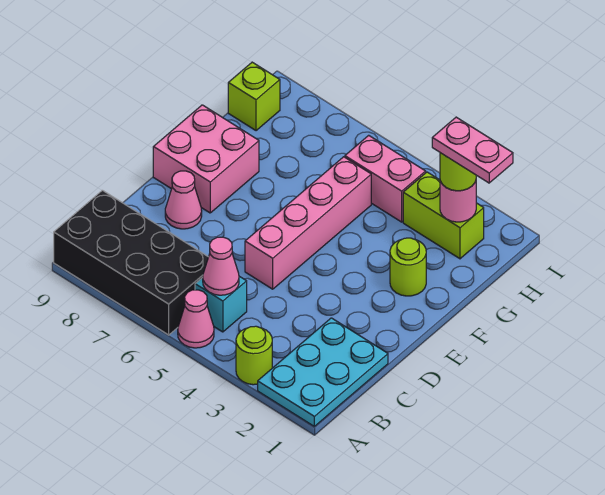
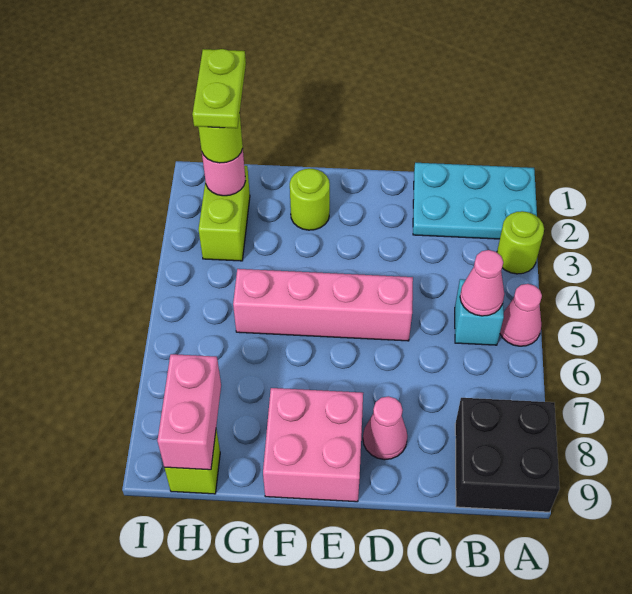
black 2x4 brick [54,190,208,335] -> black 2x2 brick [455,398,560,512]
pink 1x2 plate [432,117,513,183] -> lime 1x2 plate [192,49,246,128]
pink 1x2 brick [345,135,426,222] -> pink 1x2 brick moved to [157,354,221,470]

